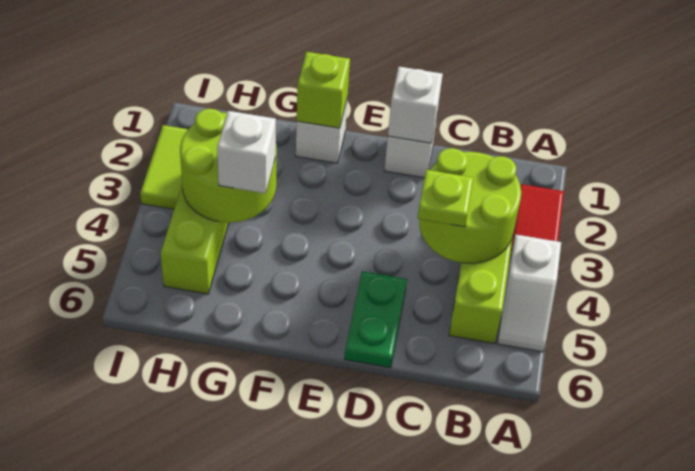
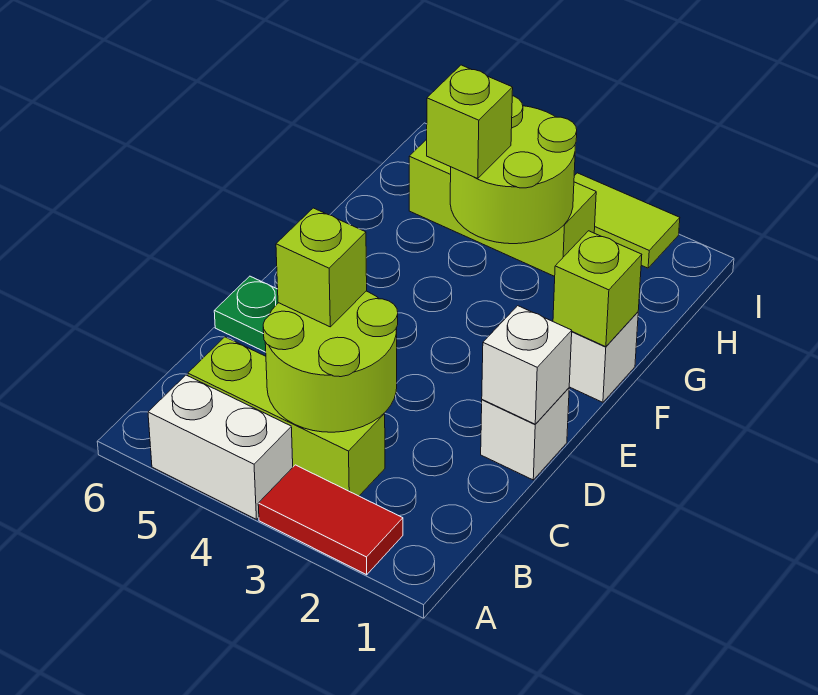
white 1x2 slope [497,235,561,352] -> white 1x2 brick [148,375,293,519]
lime 1x1 plate [418,170,473,227] -> lime 1x1 brick [276,208,367,327]
white 1x1 brick [217,111,276,193] -> lime 1x1 brick [427,65,513,178]

